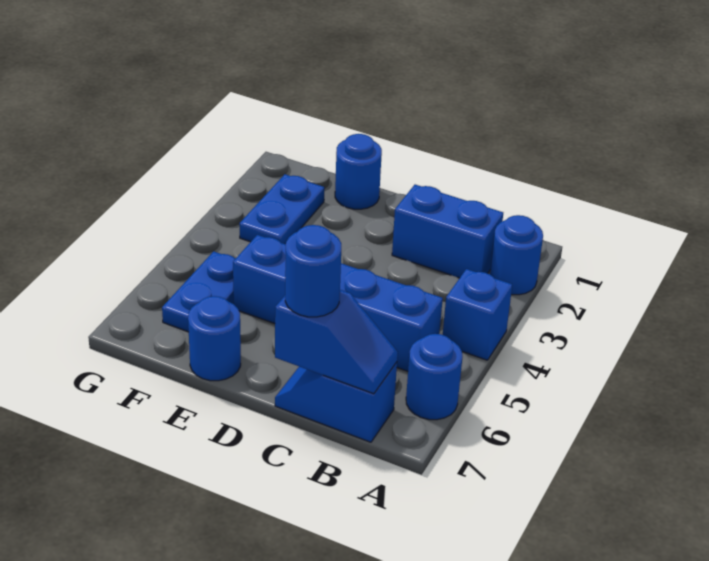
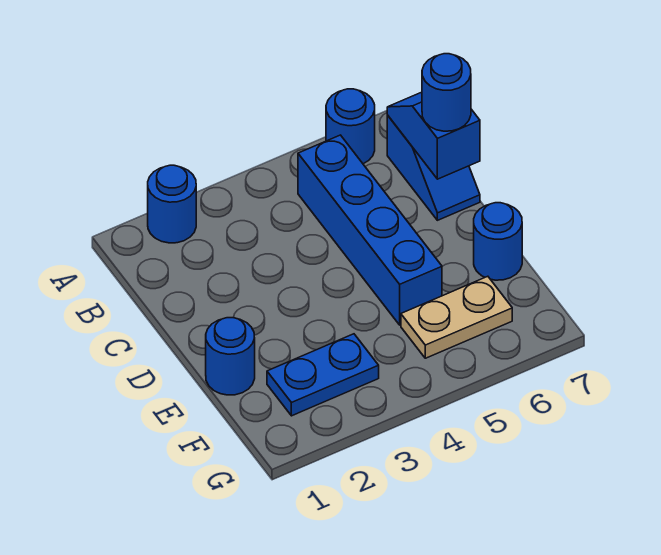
blue 1x1 brick [443,269,512,360] -> none
blue 1x2 brick [392,185,503,278] -> none
blue 1x2 plate [162,251,235,332] -> tan 1x2 plate [401,276,512,358]

